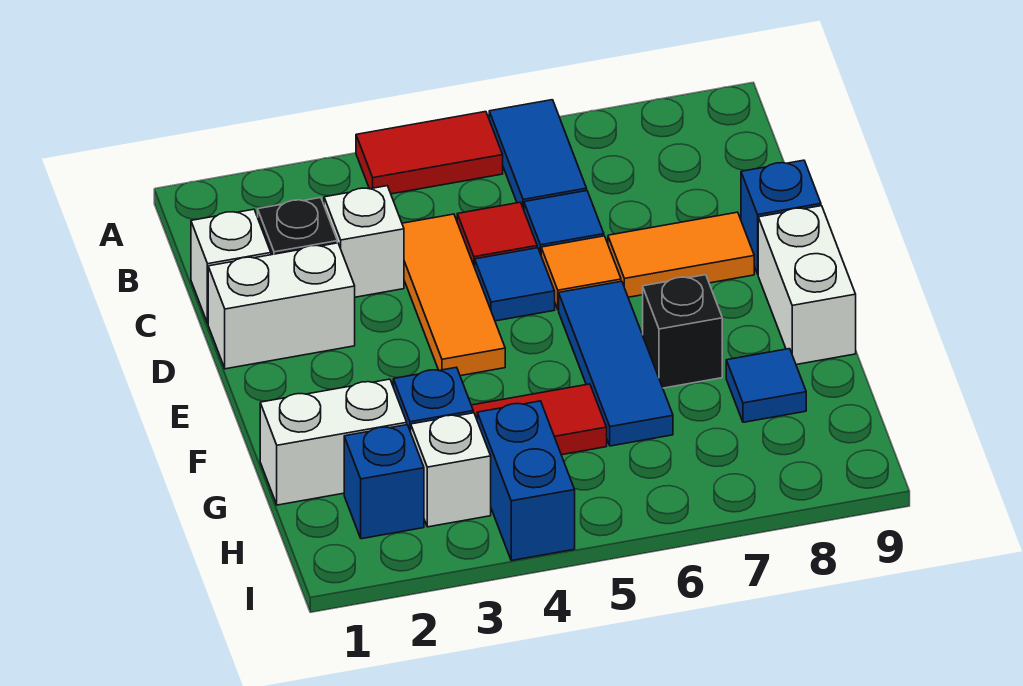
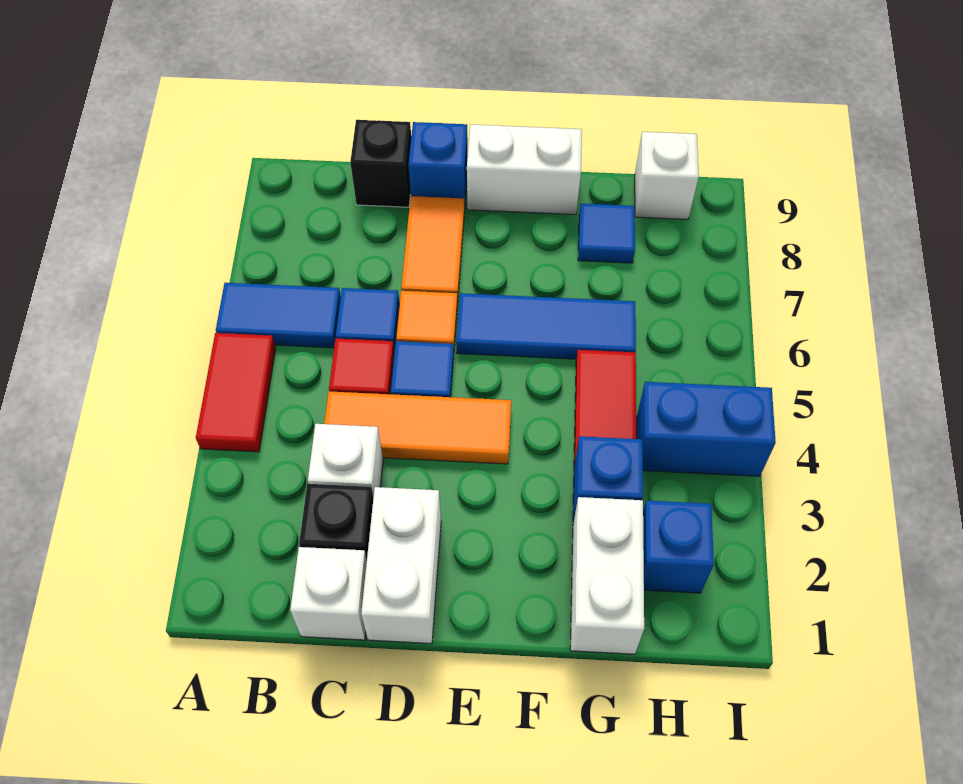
black 1x1 brick [643,275,722,388] -> black 1x1 brick moved to [350,120,411,207]
white 1x1 brick [411,413,491,527] -> white 1x1 brick moved to [635,132,699,219]

